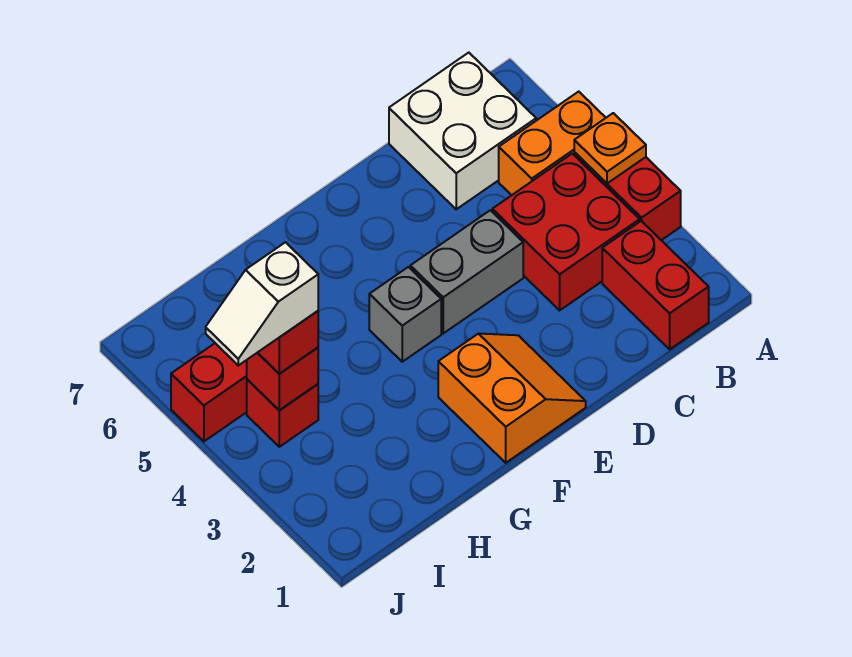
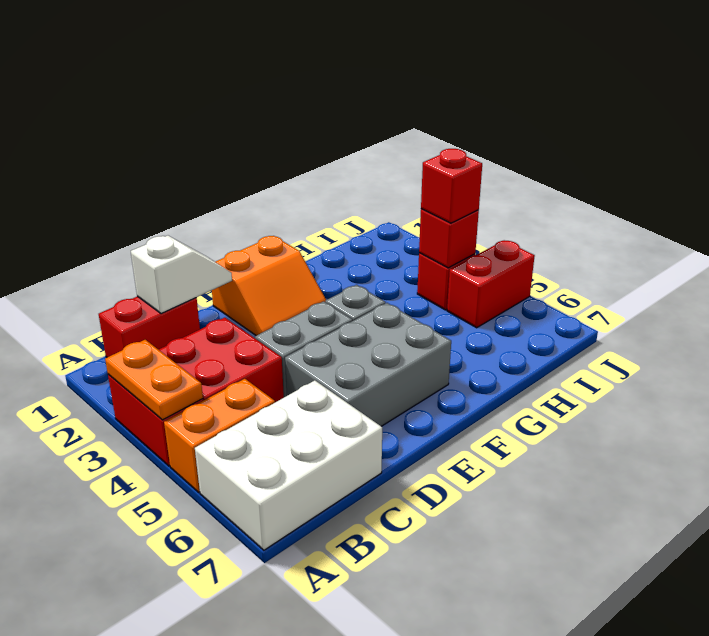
orange 1x1 plate [574,113,646,183] -> orange 1x2 plate [105,340,203,420]
red 1x2 brick [602,221,709,349] -> red 1x2 brick turned to [99,296,200,357]
white 2x2 brick [389,53,536,209] -> white 2x3 brick [195,380,382,550]
none -> grey 2x3 brick [285,303,451,426]
orange 2x2 slope [438,334,586,463] -> orange 2x2 slope turned to [212,236,326,336]
white 1x2 slope [206,242,318,365] -> white 1x2 slope moved to [131,236,232,314]

